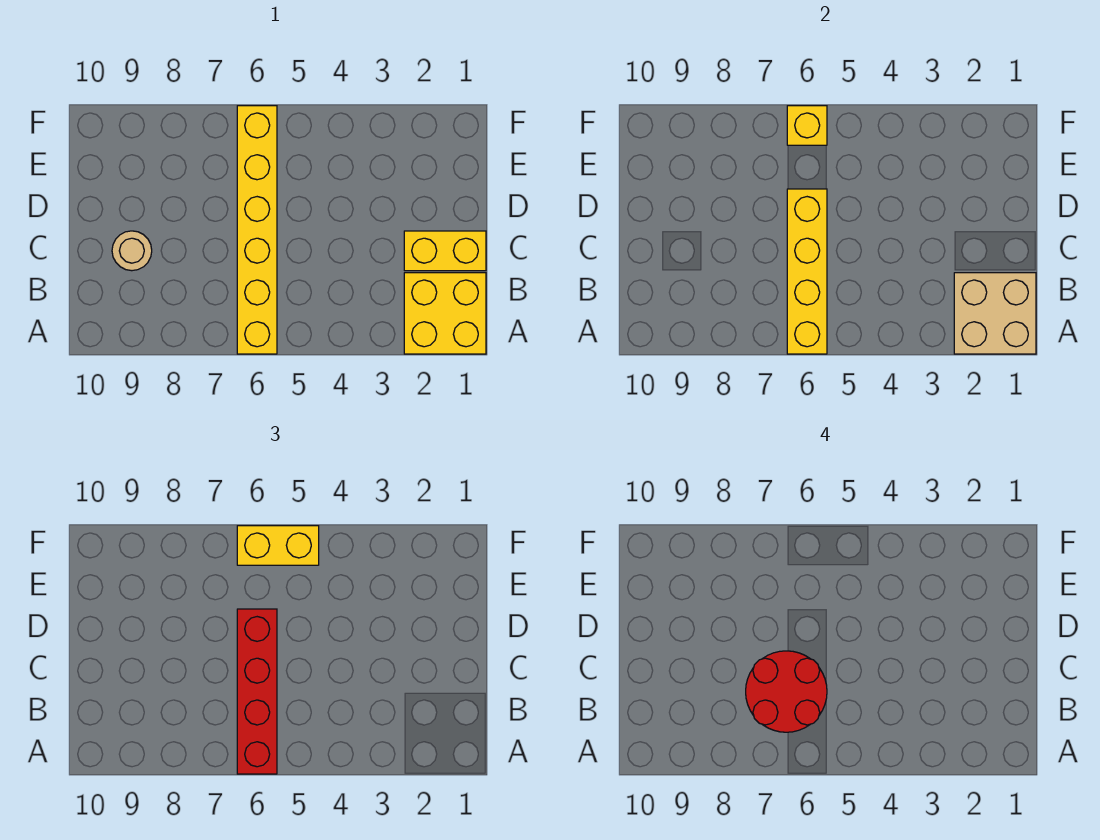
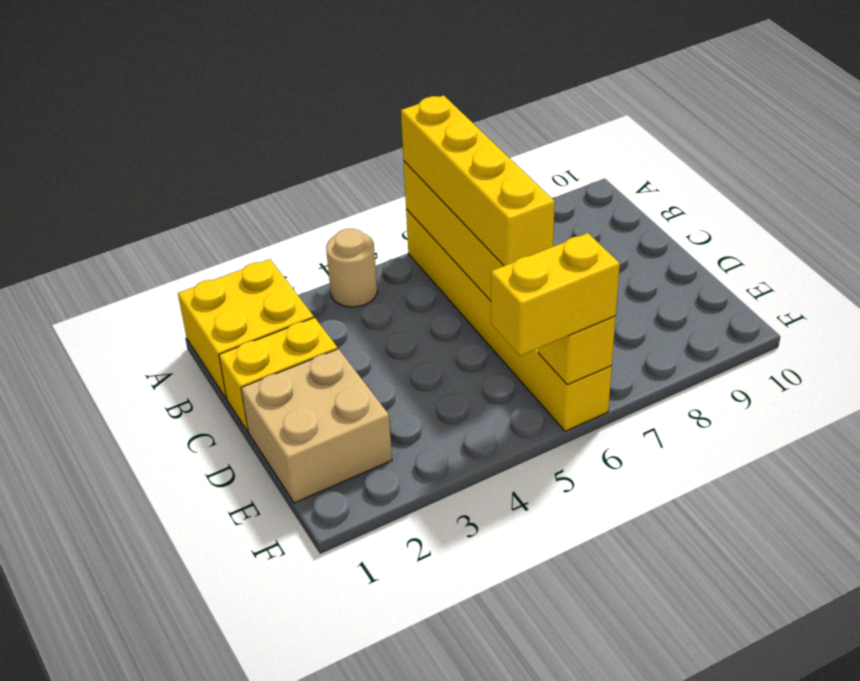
tan 2x2 brick [954,273,1036,354] -> tan 2x2 brick moved to [241,349,392,503]
red 1x4 brick [237,609,277,774] -> yellow 1x4 brick [401,95,555,266]
red 2x2 round brick [746,651,827,732] -> none
tan 1x1 round brick [112,231,152,271] -> tan 1x1 round brick moved to [326,229,377,307]

